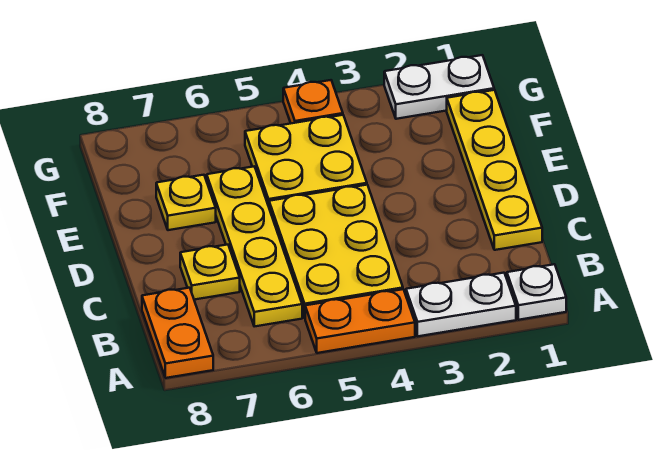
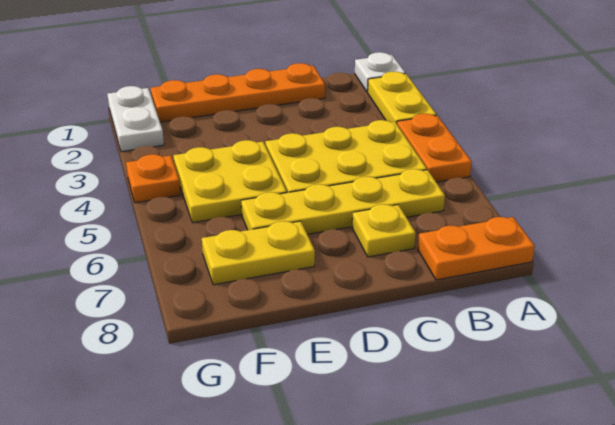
white 1x2 plate [406,273,516,336] -> yellow 1x2 plate [368,72,436,124]
yellow 1x4 plate [447,90,542,250] -> orange 1x4 plate [151,63,325,122]
yellow 1x1 plate [156,175,216,230] -> yellow 1x2 plate [202,221,315,285]

